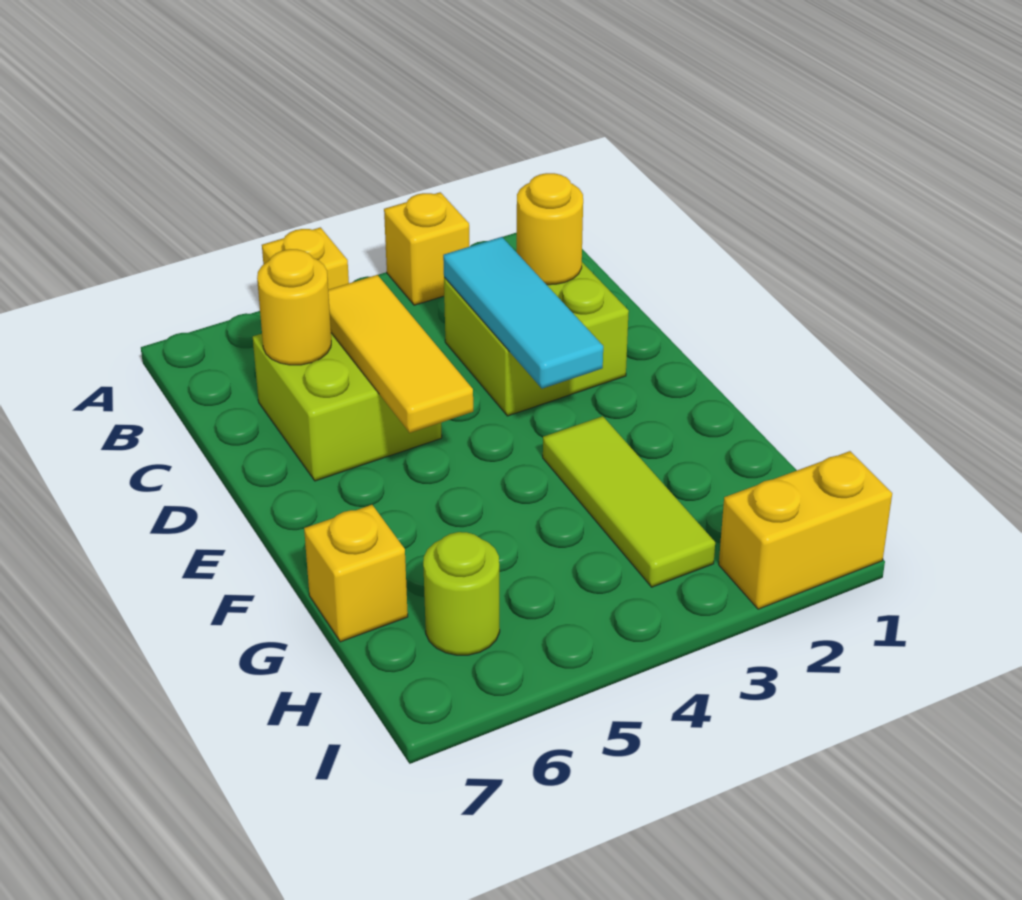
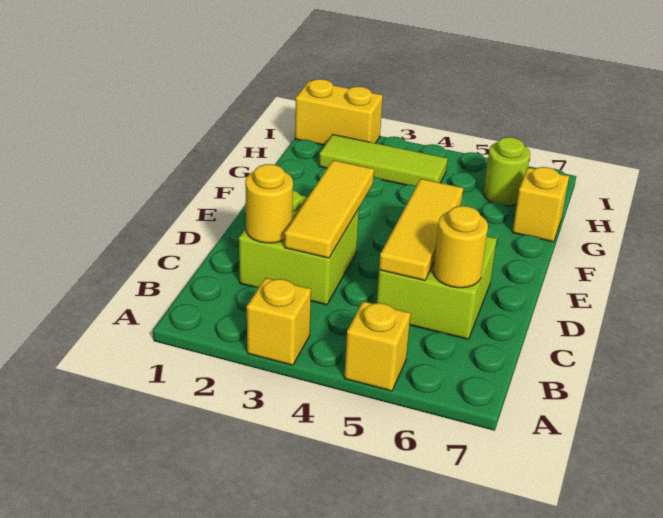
cyan 1x3 tile [443,237,603,389] -> yellow 1x3 tile [285,160,374,258]
lime 1x3 tile [543,416,715,587] -> lime 1x3 tile turned to [319,135,448,186]

